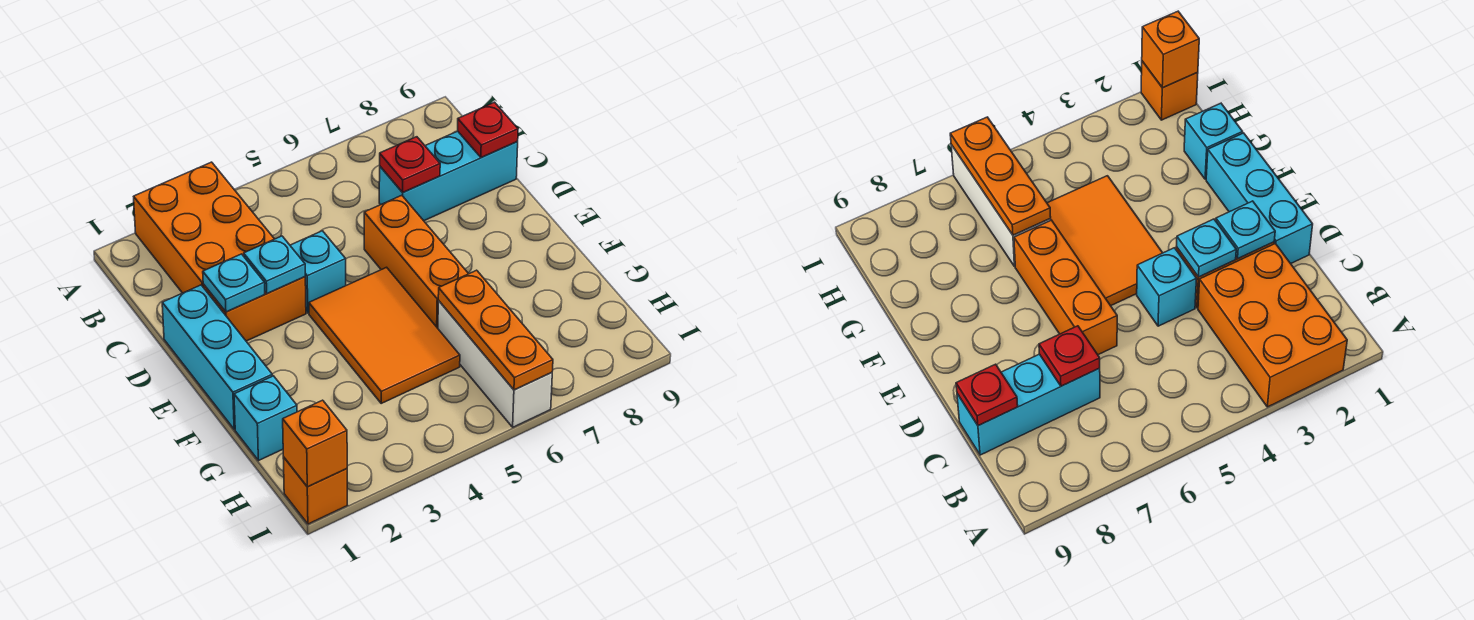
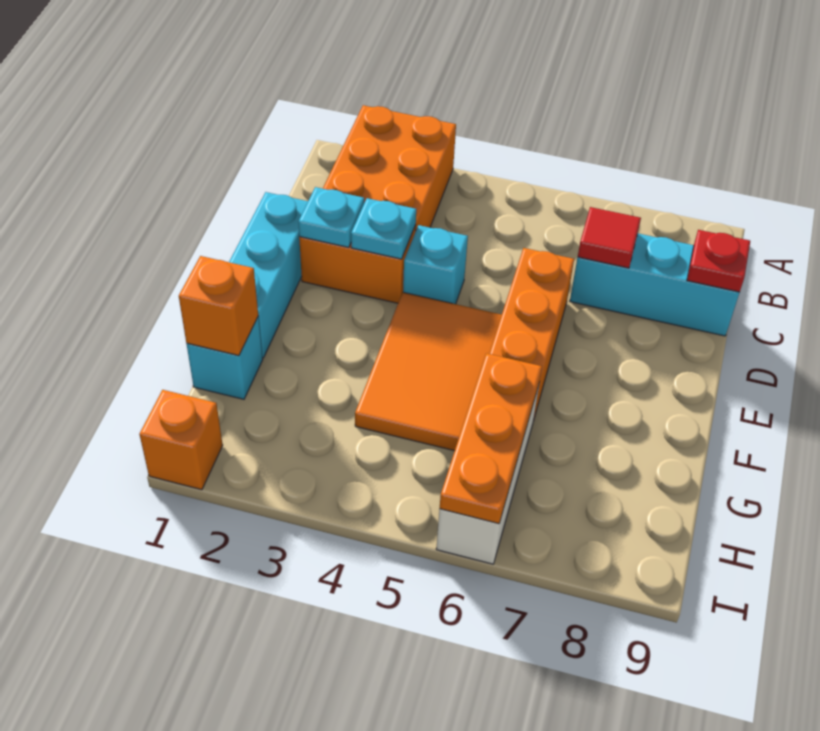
red 1x1 plate [380,137,440,192] -> red 1x1 tile [578,207,641,268]
orange 1x1 brick [283,400,347,487] -> orange 1x1 brick moved to [179,256,258,356]

